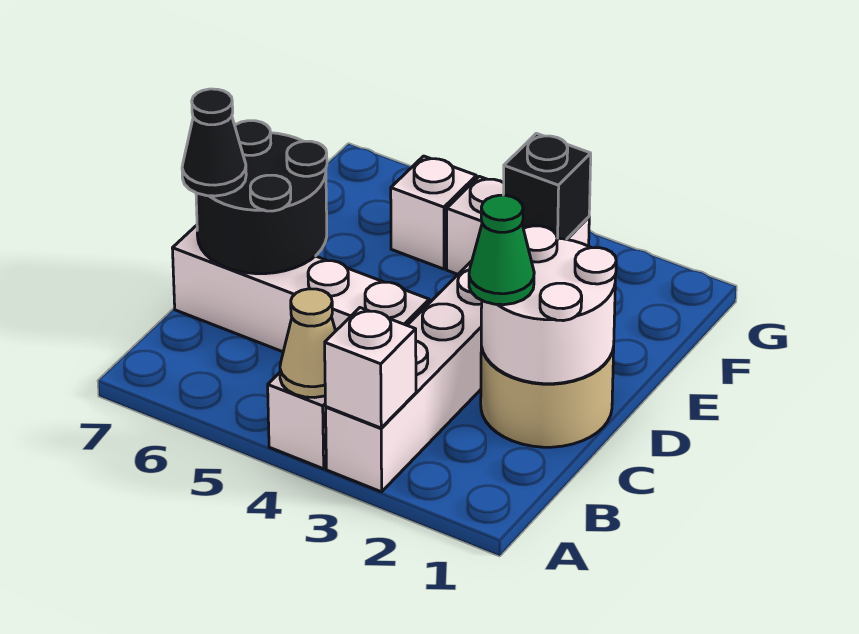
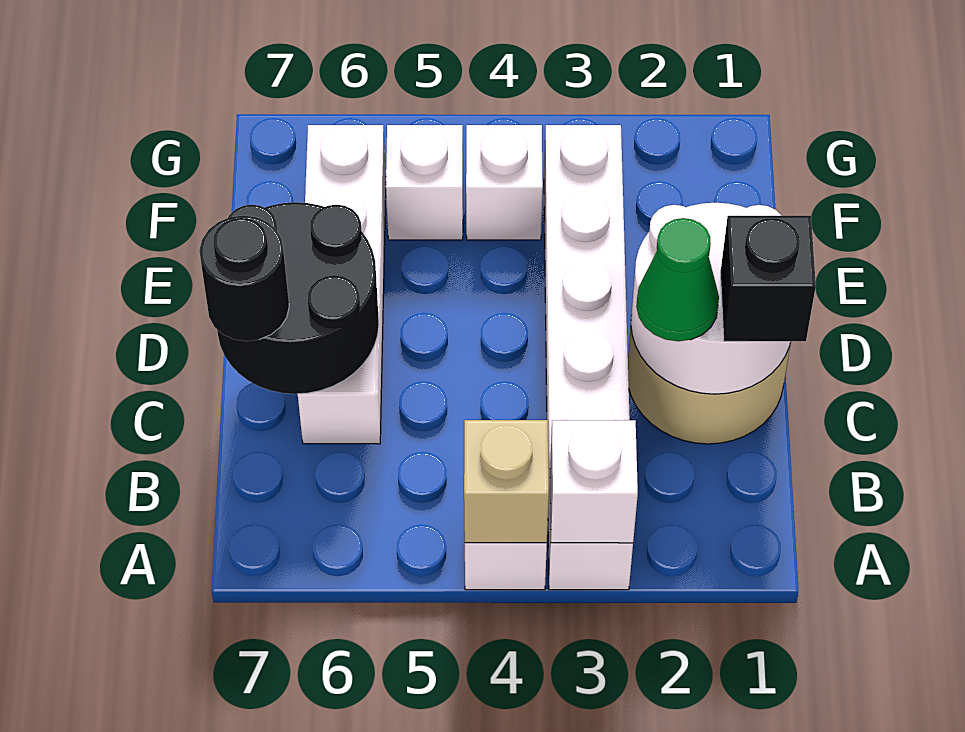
tan 1x1 cone [280,289,335,398] -> tan 1x1 brick [464,420,549,543]
white 1x4 brick [172,225,429,352] -> white 1x4 brick turned to [298,125,386,444]
black 1x1 cone [182,89,246,196] -> black 1x1 round brick [199,216,289,341]
black 1x1 brick [503,133,591,239] -> black 1x1 brick moved to [720,216,816,341]

